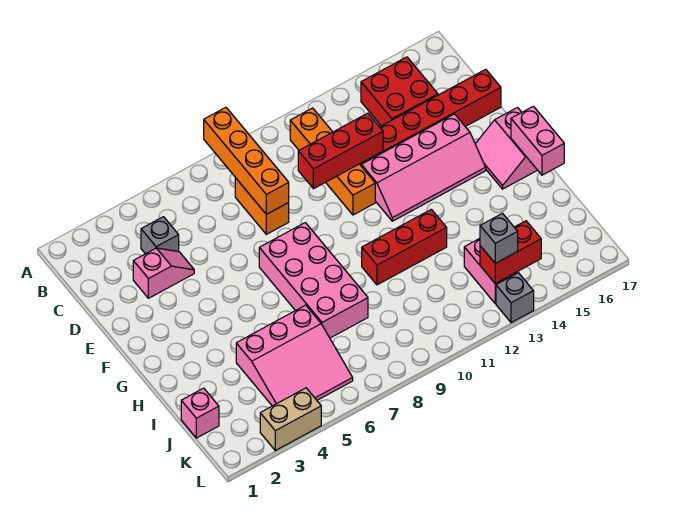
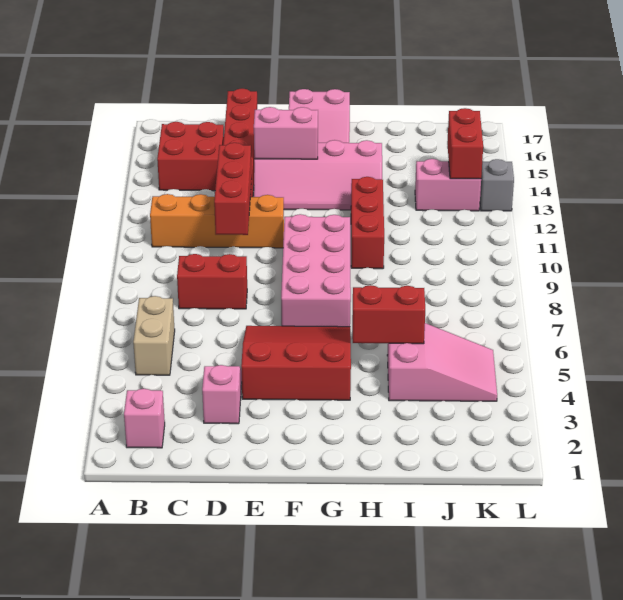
orange 1x4 brick [204,107,289,214] -> none
grey 1x1 brick [141,217,179,254] -> none
orange 1x2 brick [235,178,289,234] -> red 1x2 brick [177,254,247,309]
none -> red 3x3 slope [241,326,351,400]
pink 2x4 slope [361,114,486,221] -> pink 2x4 slope turned to [254,140,382,210]
pink 2x4 brick [259,223,368,338] -> pink 2x4 brick turned to [281,214,351,327]
pink 1x2 brick [511,106,564,175] -> pink 1x2 brick moved to [254,107,318,159]
none -> red 1x2 brick [352,285,425,344]
pink 3x3 slope [236,305,353,406] -> pink 2x3 slope [387,323,497,401]
pink 1x1 brick [181,388,219,438] -> pink 1x1 brick moved to [124,389,165,448]
grey 1x1 brick [480,213,518,263] -> none
tan 1x2 brick [260,388,321,450] -> tan 1x2 brick moved to [133,296,175,375]

